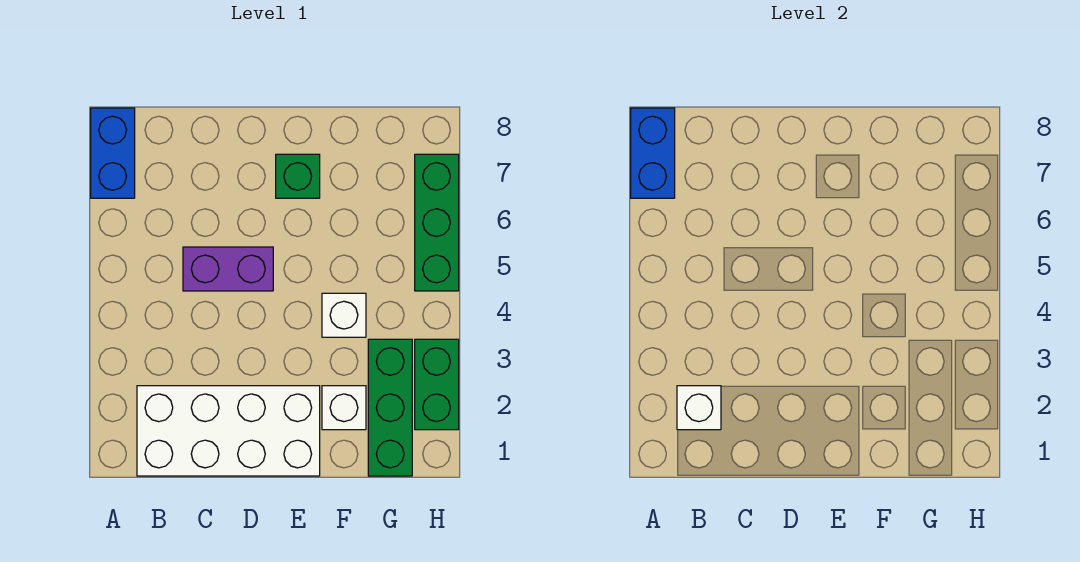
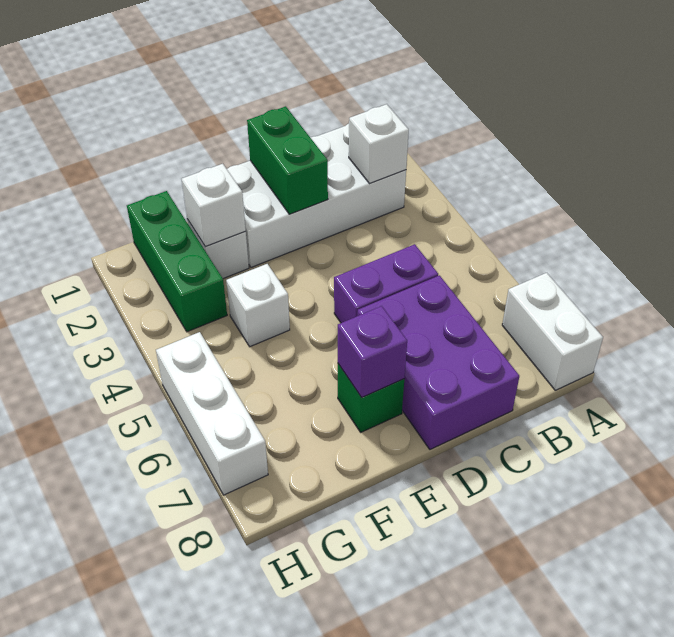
blue 1x2 brick [91,108,135,198] -> white 1x2 brick [502,273,603,390]
blue 1x2 brick [631,108,675,198] -> none
none -> purple 2x3 brick [357,275,519,449]
none -> purple 1x1 brick [338,306,407,397]
none -> white 1x1 brick [182,164,246,247]
green 1x2 brick [415,339,459,430] -> green 1x2 brick moved to [247,106,328,214]
green 1x3 brick [415,154,459,291] -> white 1x3 brick [156,332,268,495]

